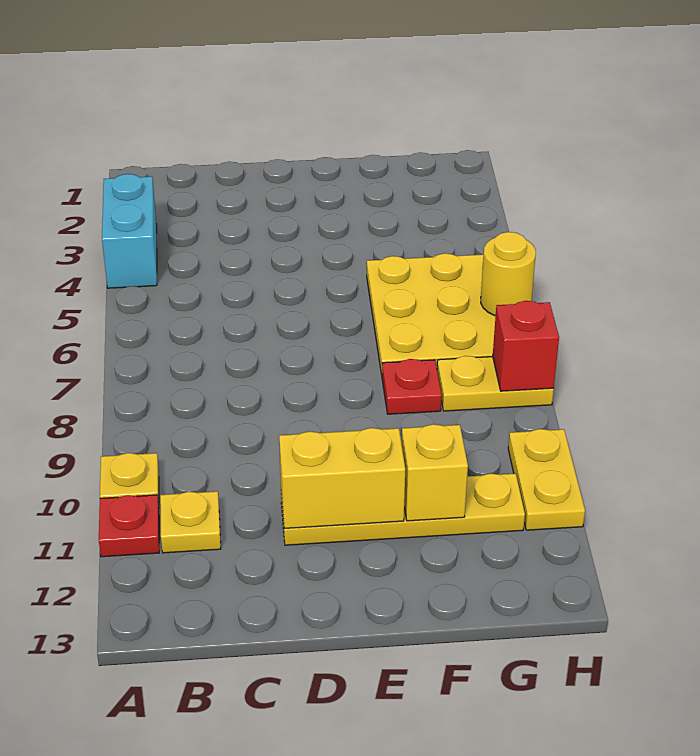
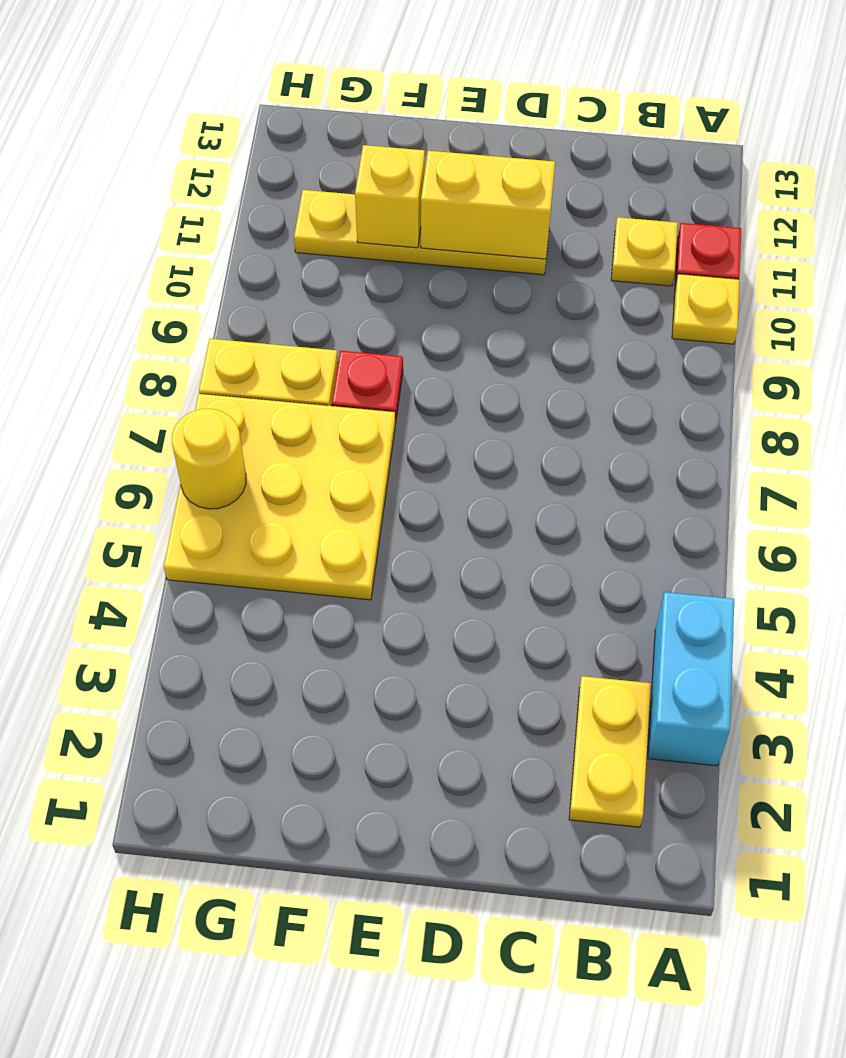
red 1x1 brick [493,301,559,391] -> none
yellow 1x2 plate [508,429,585,530] -> yellow 1x2 plate moved to [569,676,651,827]

